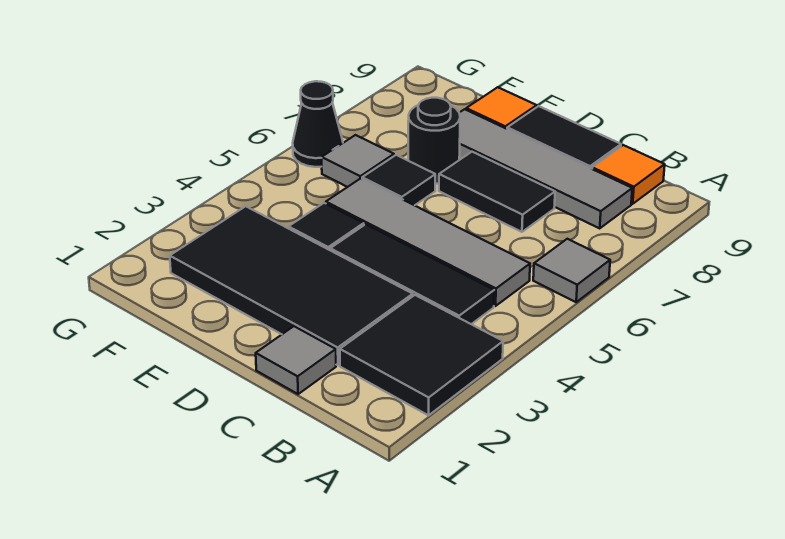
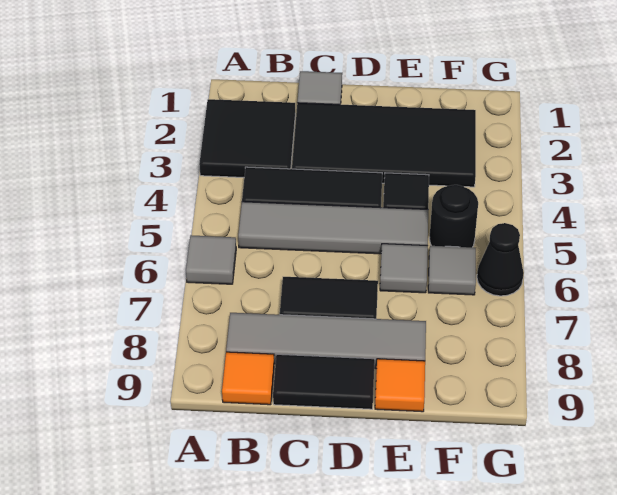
black 1x1 tile [362,155,435,205] -> grey 1x1 tile [380,244,428,293]
black 1x1 round brick [408,98,460,184] -> black 1x1 round brick moved to [429,185,478,247]

